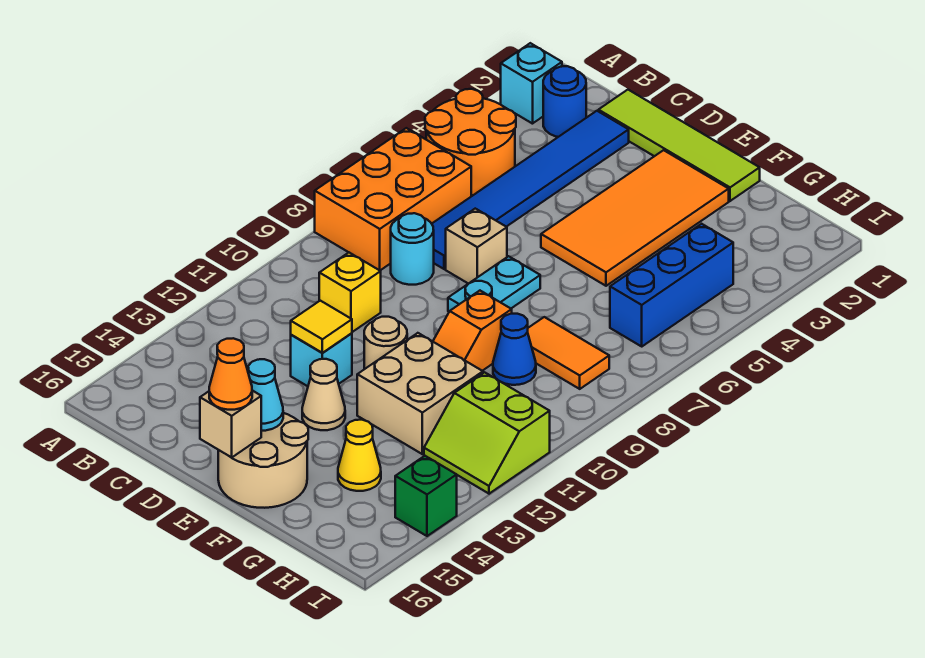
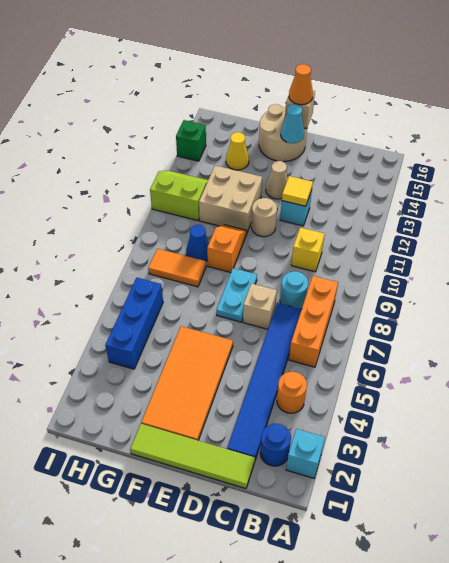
orange 2x2 round brick [425,89,516,195] -> orange 1x1 round brick [277,372,307,413]
orange 2x3 brick [315,128,471,270] -> orange 1x3 brick [289,276,338,367]

